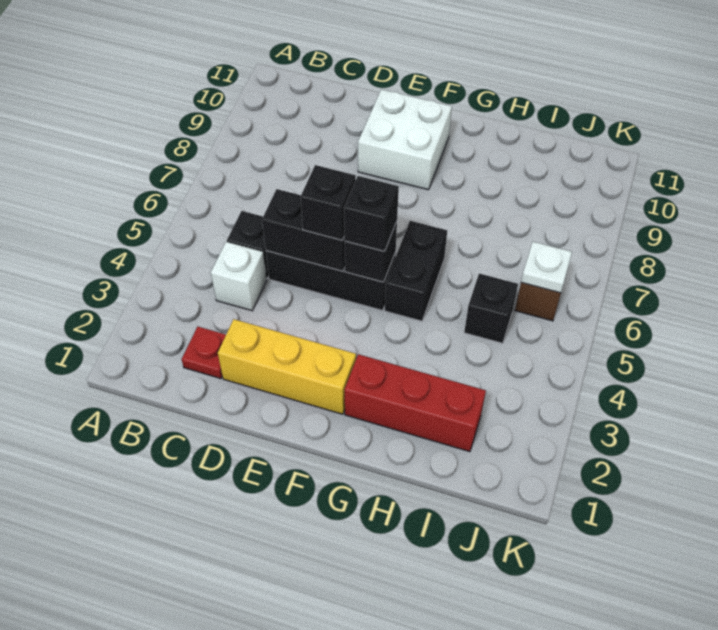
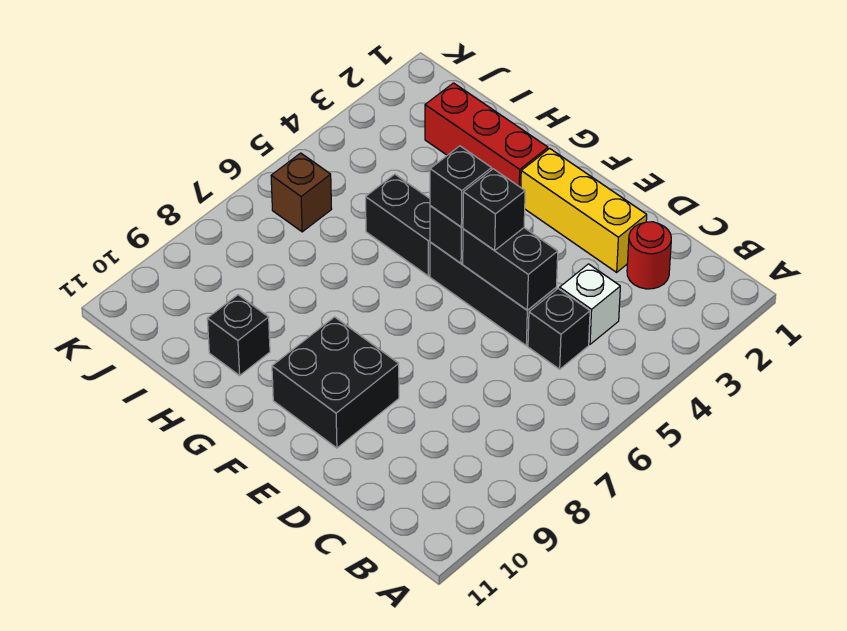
red 1x1 plate [182,327,226,379] -> red 1x1 round brick [627,222,671,289]
white 2x2 brick [358,89,452,190] -> black 2x2 brick [272,317,399,448]
black 1x2 brick [385,221,447,321] -> black 1x2 brick turned to [366,174,430,276]
black 1x1 brick [464,274,518,343] -> black 1x1 brick moved to [207,295,270,375]
white 1x1 plate [521,242,572,293] -> none

